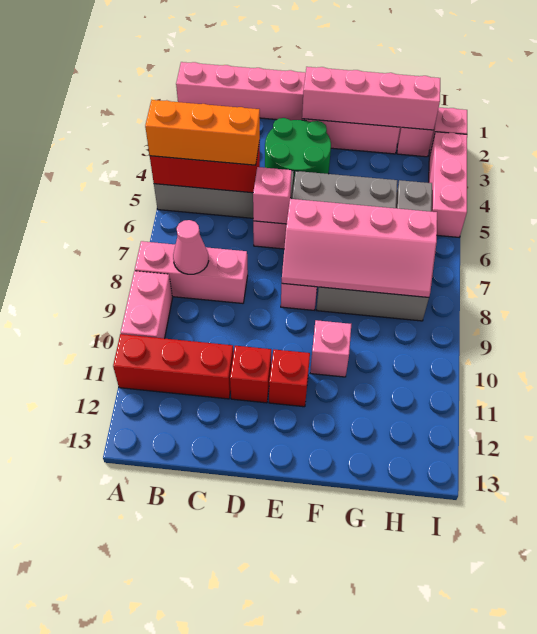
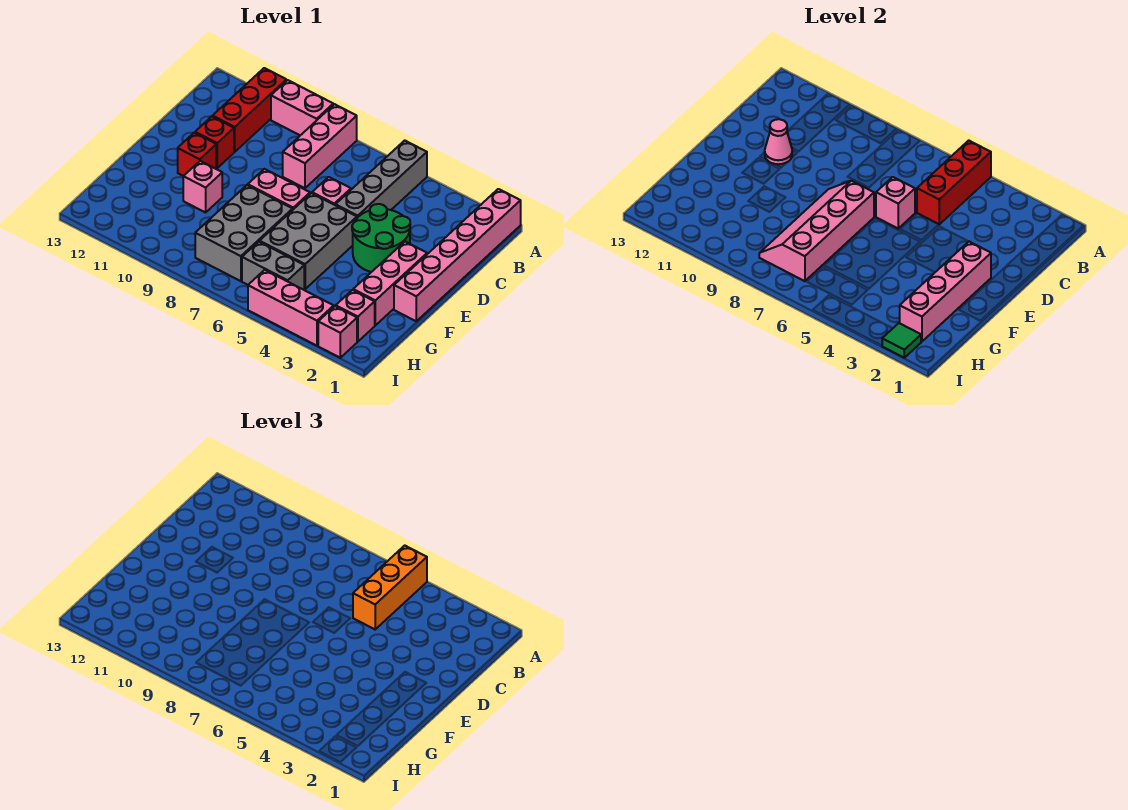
pink 1x1 cone [173,220,209,274] -> pink 1x1 cone moved to [765,119,792,164]
none -> green 1x1 tile [882,323,921,358]

